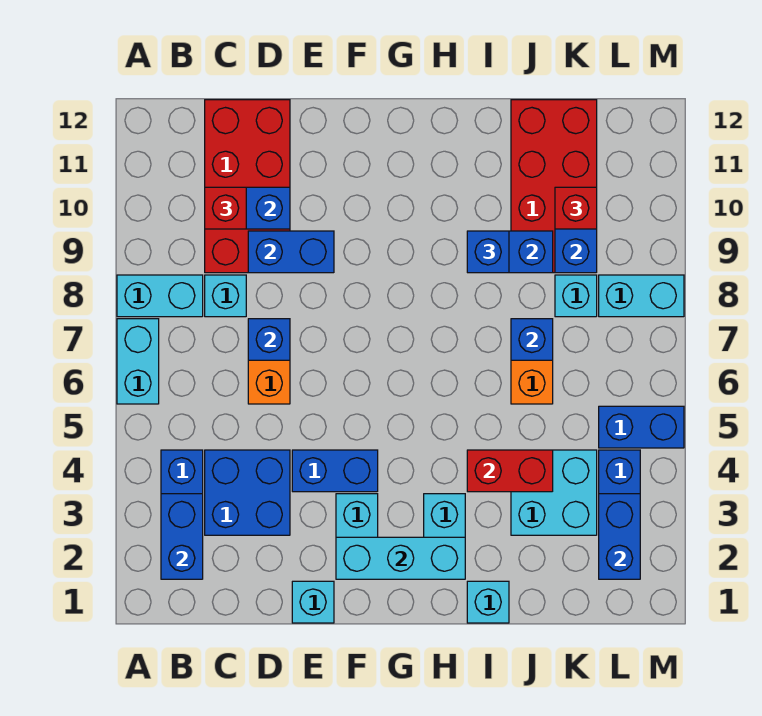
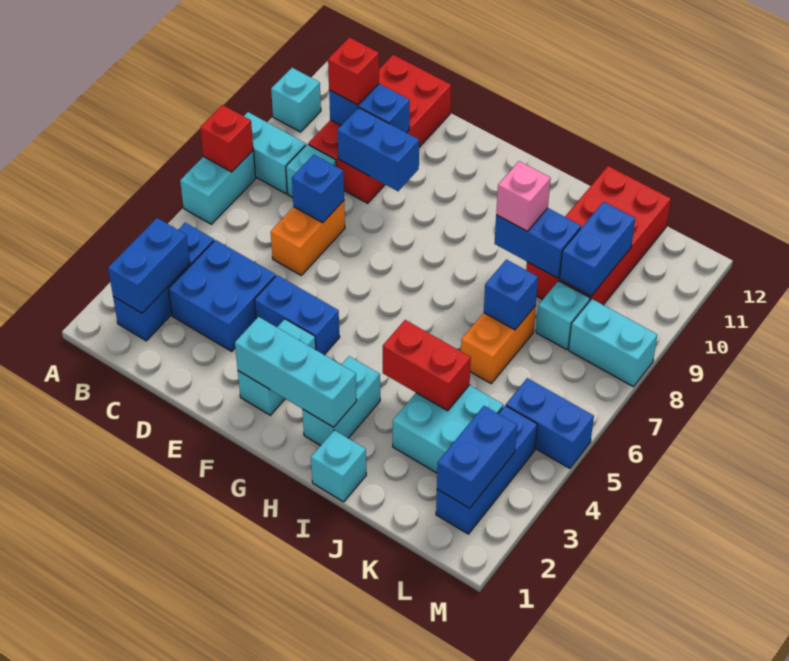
cyan 1x1 brick [292,581,334,623] -> cyan 1x1 brick moved to [271,68,321,132]
blue 1x1 brick [467,231,509,273] -> pink 1x1 brick [496,161,551,231]
red 1x1 brick [555,187,597,229] -> red 1x1 brick moved to [200,105,253,172]

